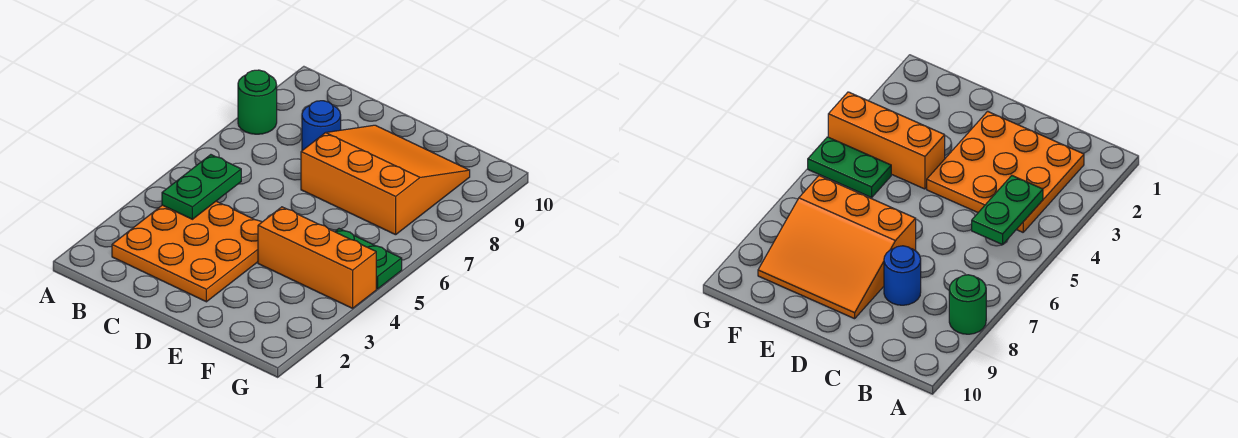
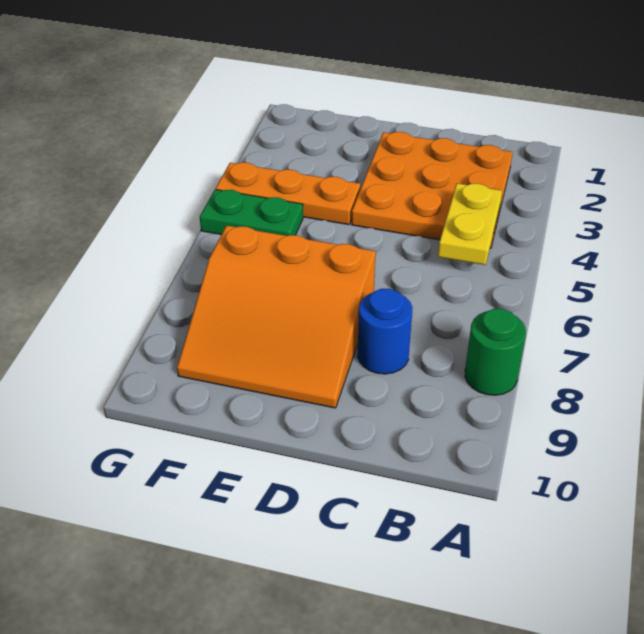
green 1x2 plate [162,155,241,219] -> yellow 1x2 plate [438,183,502,265]
orange 1x3 brick [258,207,376,308] -> orange 1x3 plate [216,163,360,225]

